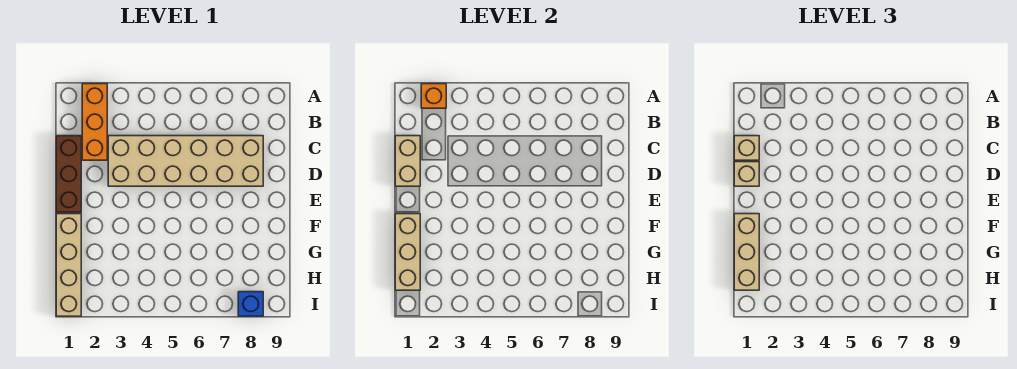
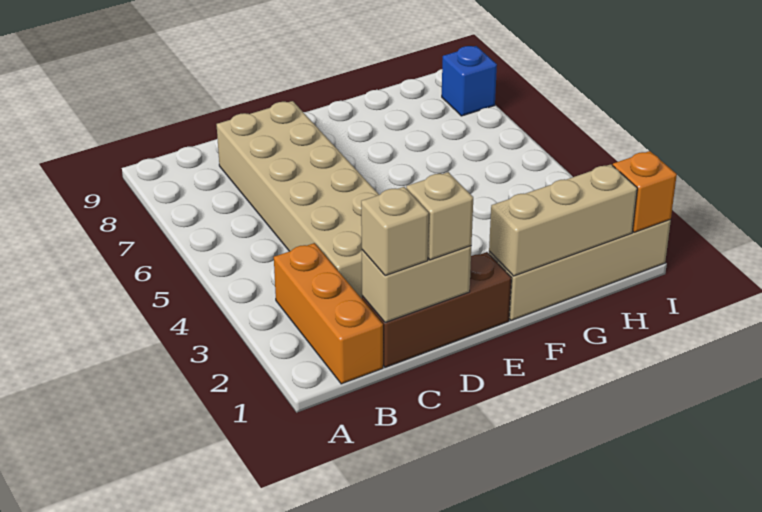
orange 1x3 brick [82,84,107,160] -> orange 1x3 brick turned to [274,243,383,384]
orange 1x1 brick [421,84,446,108] -> orange 1x1 brick moved to [613,151,677,232]
tan 1x3 brick [734,214,759,290] -> none

